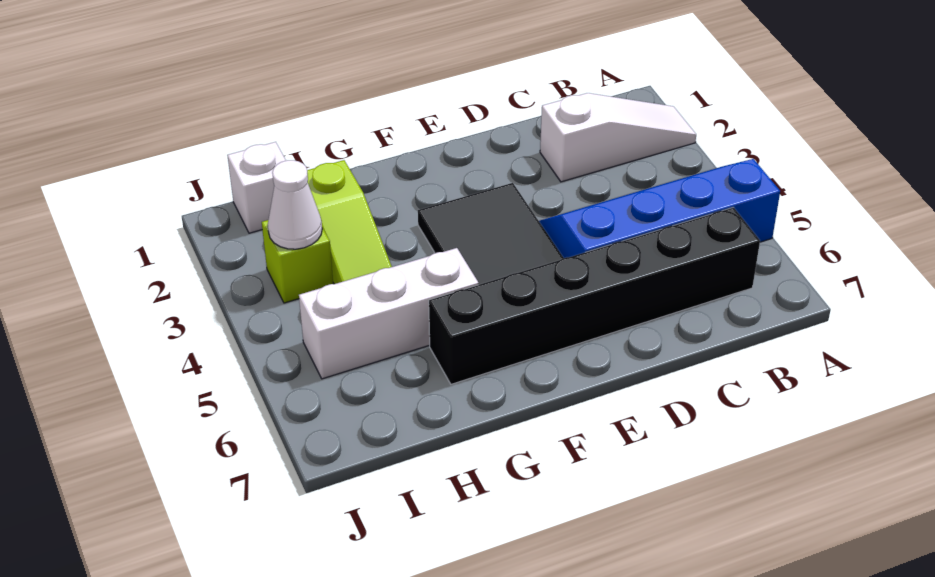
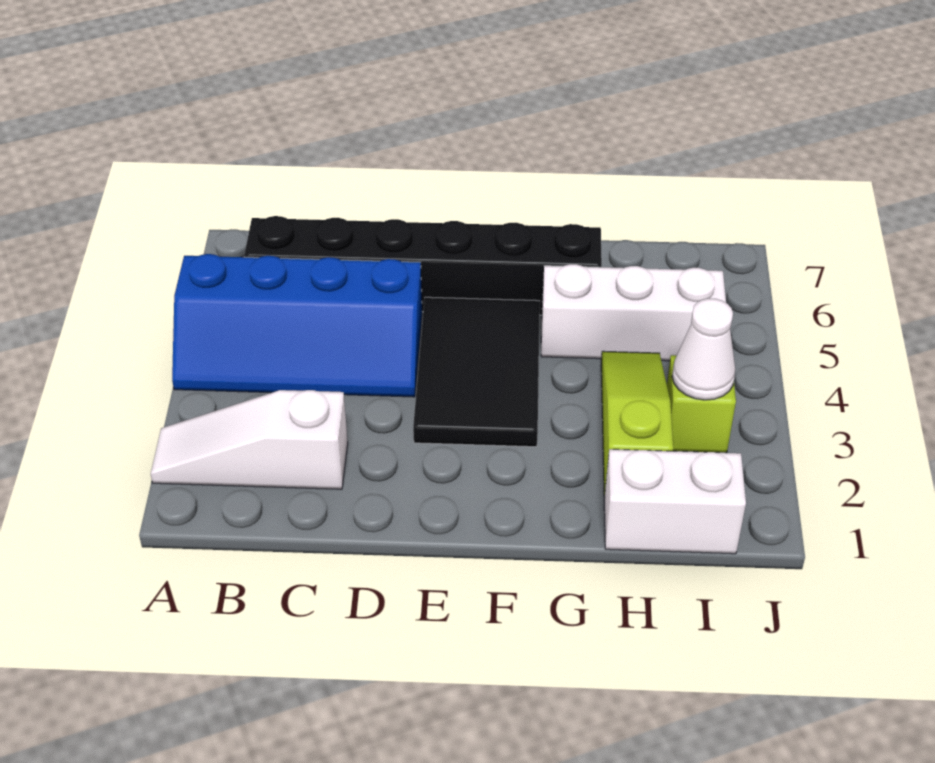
white 1x1 brick [227,142,286,233] -> white 1x2 brick [604,449,746,554]

